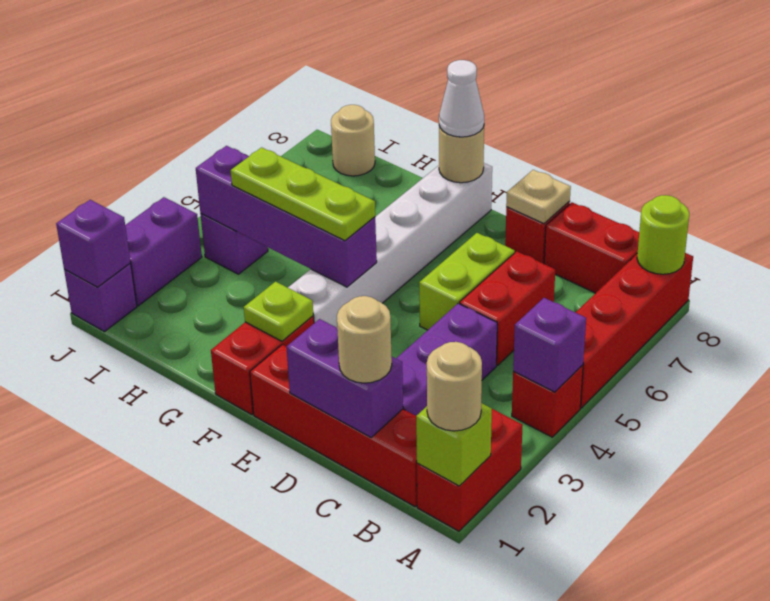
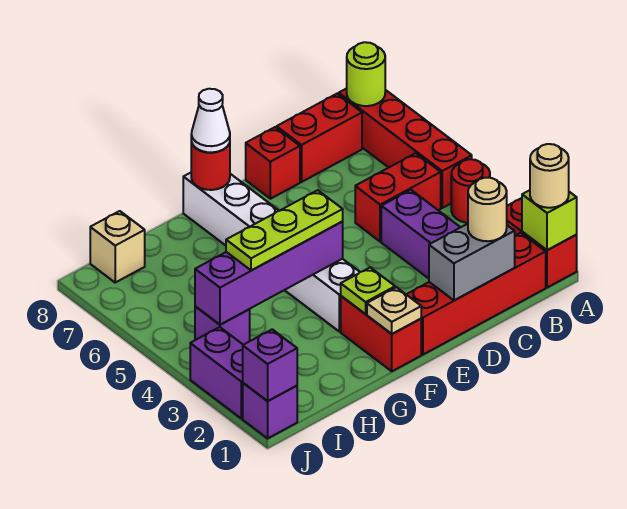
red 1x1 brick [512,365,583,437] -> red 1x1 round brick [451,159,490,223]
purple 1x1 brick [513,298,586,392] -> none
purple 1x2 brick [286,319,403,437] -> grey 1x2 brick [429,224,515,300]
red 1x2 brick [460,251,555,365] -> red 1x2 brick turned to [355,153,441,242]
lime 1x2 brick [419,233,515,330] -> none
tan 1x1 plate [506,170,571,224] -> tan 1x1 plate moved to [367,287,421,334]
tan 1x1 round brick [439,126,484,183] -> red 1x1 round brick [191,142,230,190]
tan 1x1 round brick [331,105,375,176] -> tan 1x1 brick [90,211,145,282]

